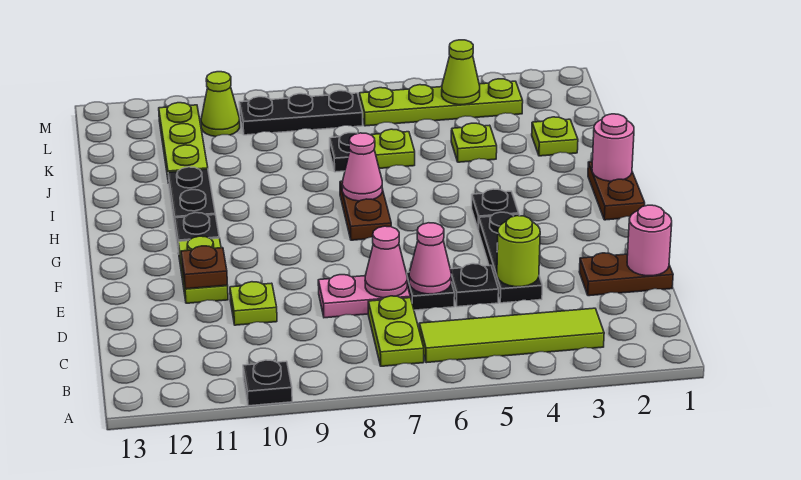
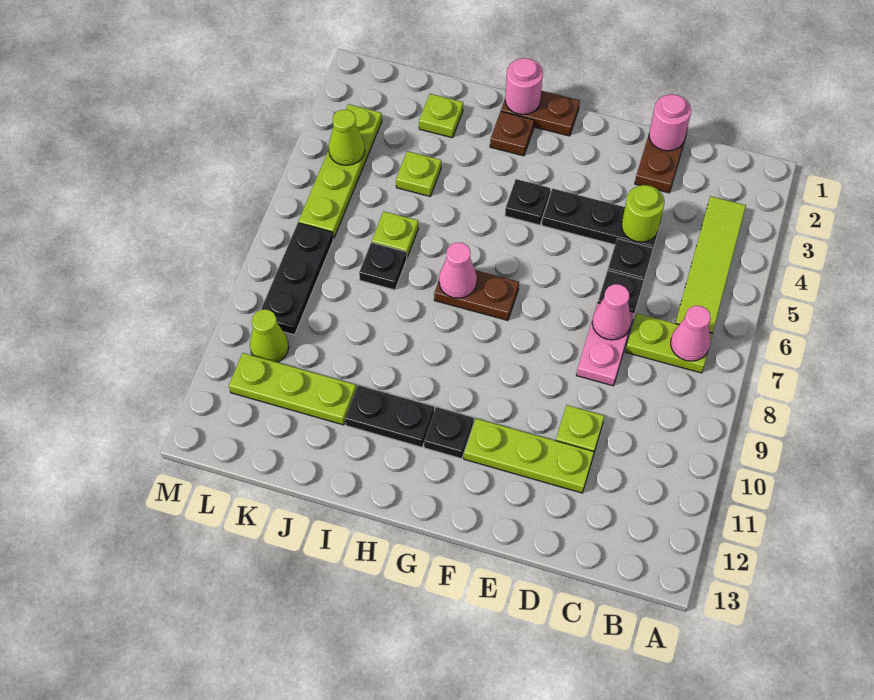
black 1x1 plate [243,360,292,406] -> none
pink 1x1 cone [409,223,451,294] -> pink 1x1 cone moved to [671,306,711,361]
lime 1x2 plate [178,236,228,303] -> lime 1x3 plate [464,419,594,493]
brown 1x1 plate [181,246,227,289] -> brown 1x1 plate moved to [490,112,534,156]

